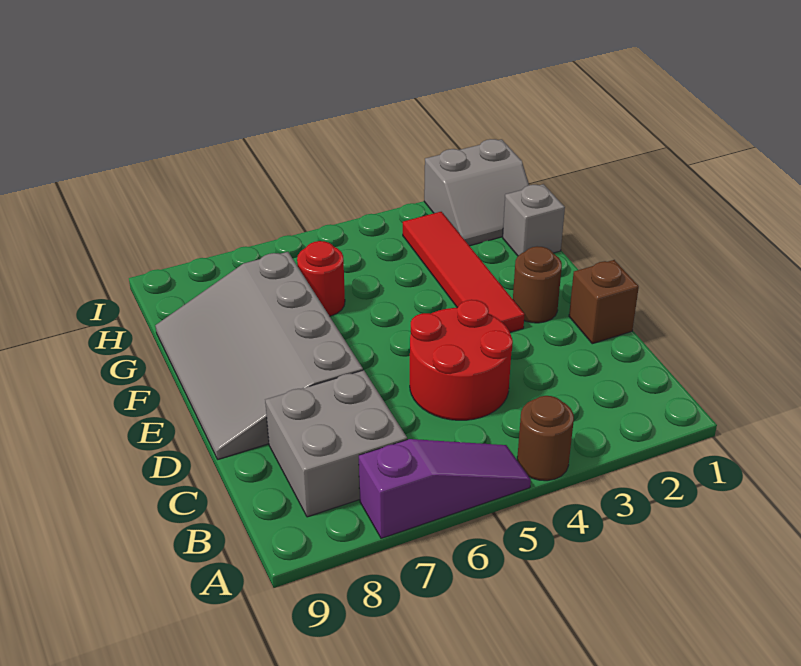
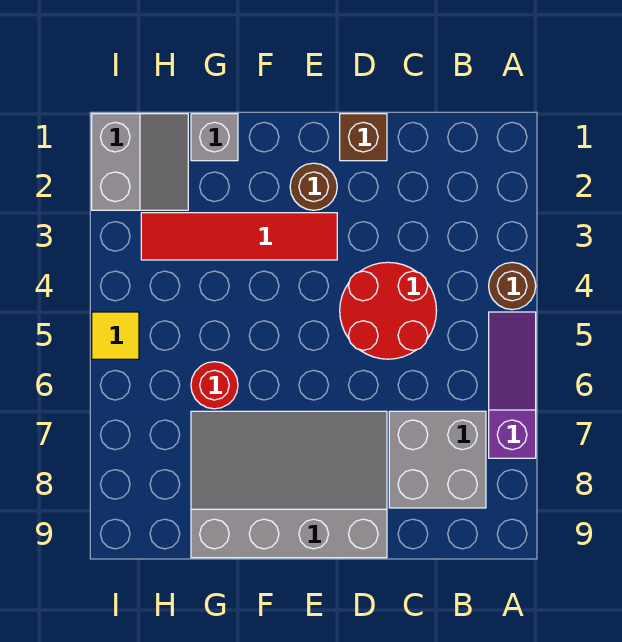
grey 3x4 slope [155,252,363,459] -> grey 3x4 slope turned to [191,411,387,558]
none -> yellow 1x1 tile [92,312,139,359]

